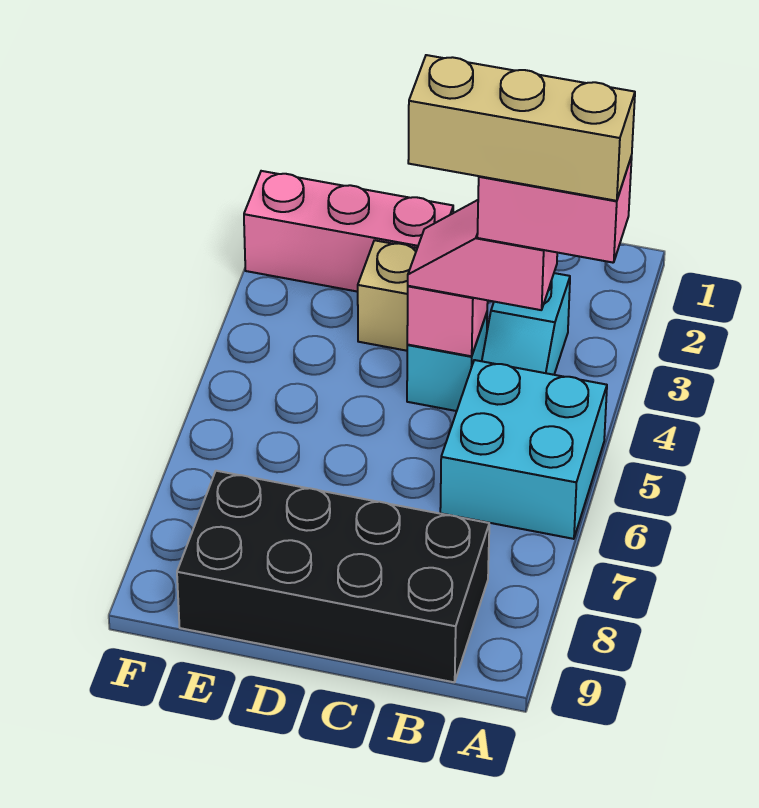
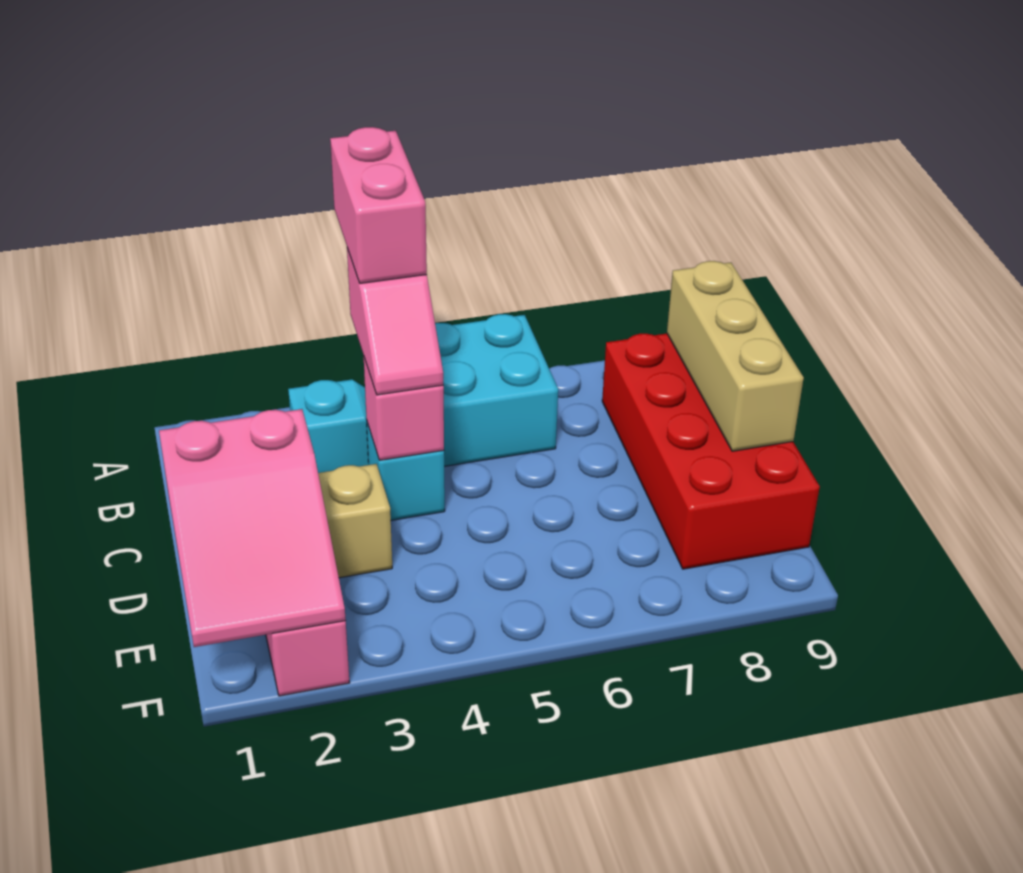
tan 1x3 brick [408,55,635,201] -> tan 1x3 brick moved to [667,261,804,451]
black 2x4 brick [177,471,489,682] -> red 2x4 brick [602,333,820,569]
none -> pink 2x3 slope [159,409,346,647]

